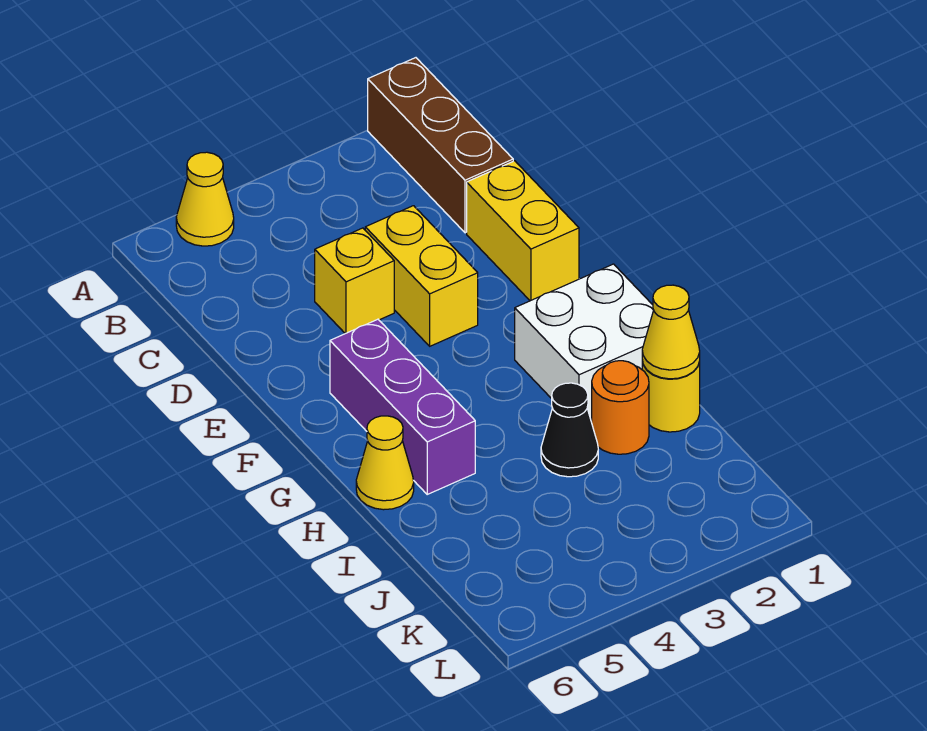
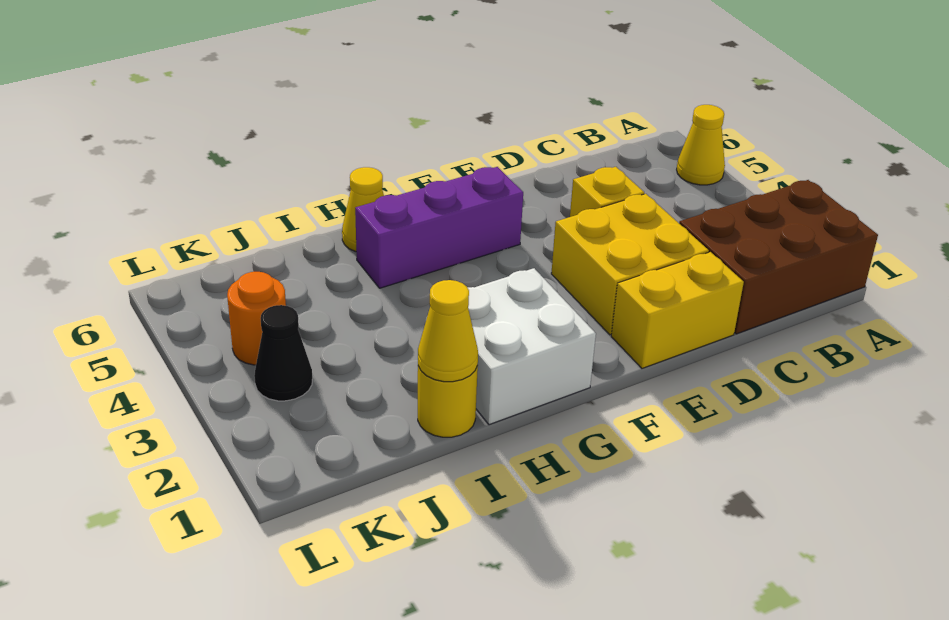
brown 1x3 brick [368,58,513,233] -> brown 2x3 brick [679,180,878,334]
yellow 1x2 brick [365,206,478,346] -> yellow 2x2 brick [551,194,709,335]
orange 1x1 round brick [592,361,649,454] -> orange 1x1 round brick moved to [227,272,286,365]
black 1x1 cone [541,383,598,477] -> black 1x1 cone moved to [254,305,312,401]

